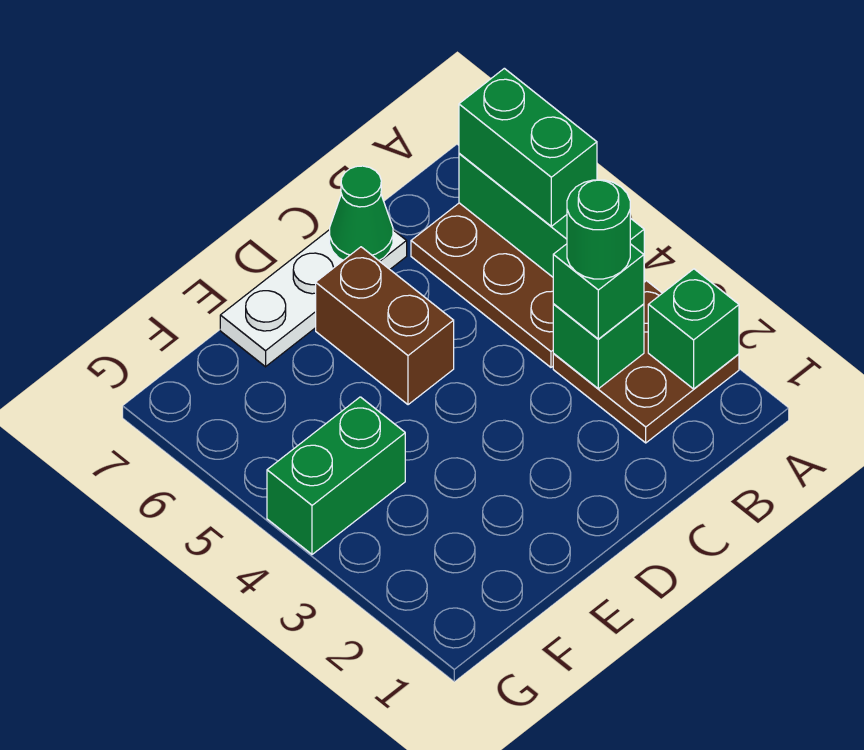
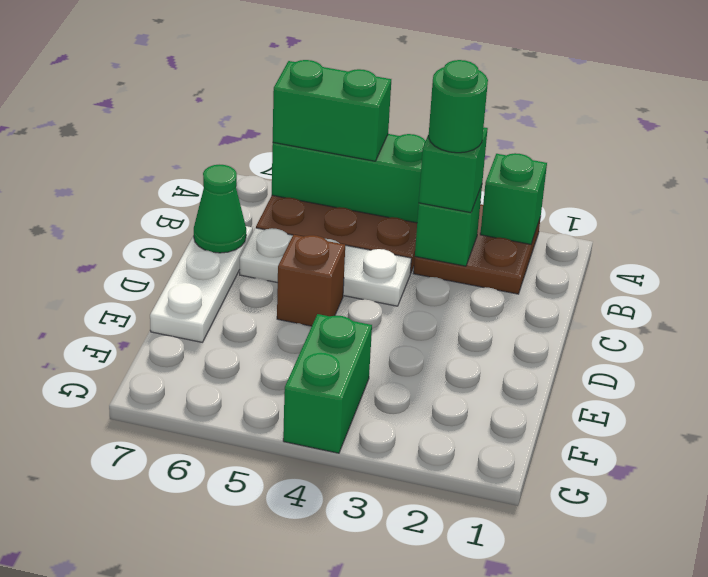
none -> white 1x3 plate [240,228,411,306]
brown 1x2 brick [316,247,454,405] -> brown 1x1 brick [277,235,345,326]

